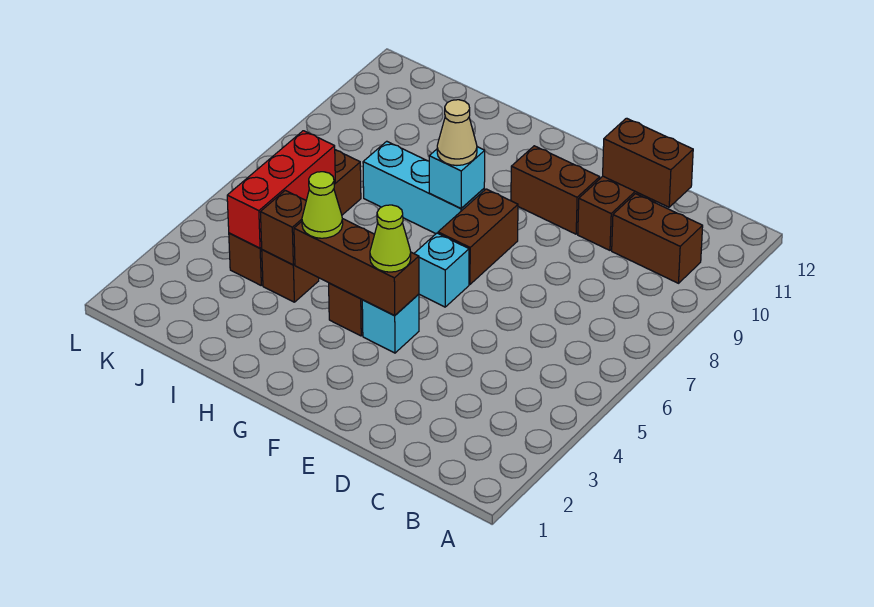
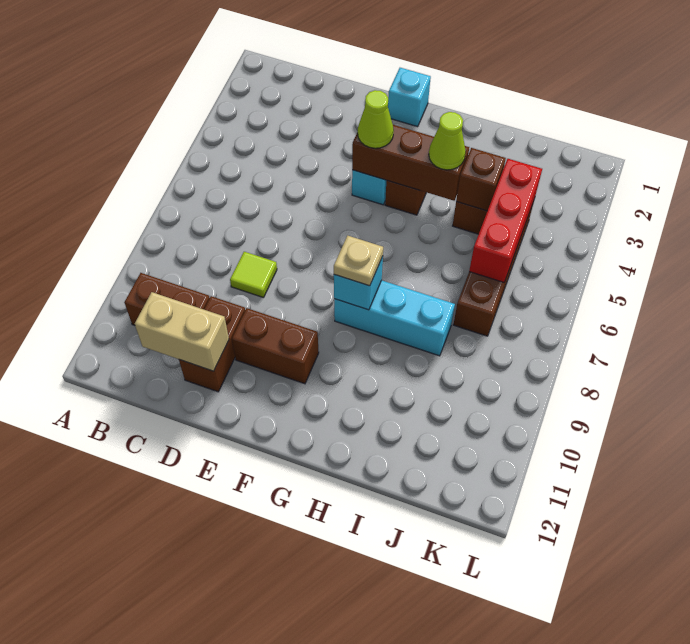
brown 1x2 brick [603,118,693,207] -> tan 1x2 brick [135,292,229,371]
none -> lime 1x1 tile [230,252,277,298]
cyan 1x1 brick [414,233,469,307] -> cyan 1x1 brick moved to [388,68,431,127]
brown 1x2 brick [438,189,518,284] -> none
tan 1x1 cone [437,100,477,165] -> tan 1x1 plate [334,236,383,286]

